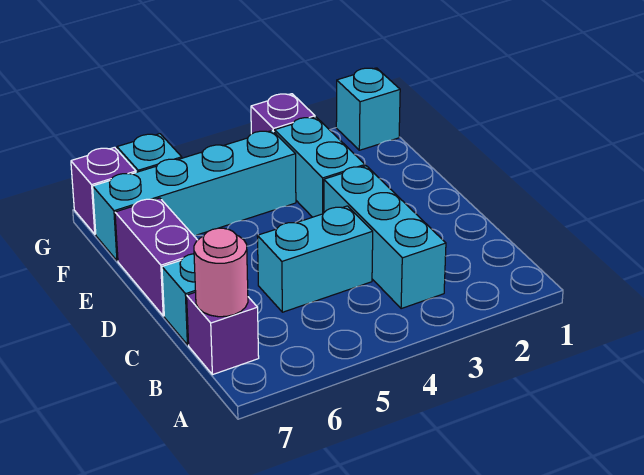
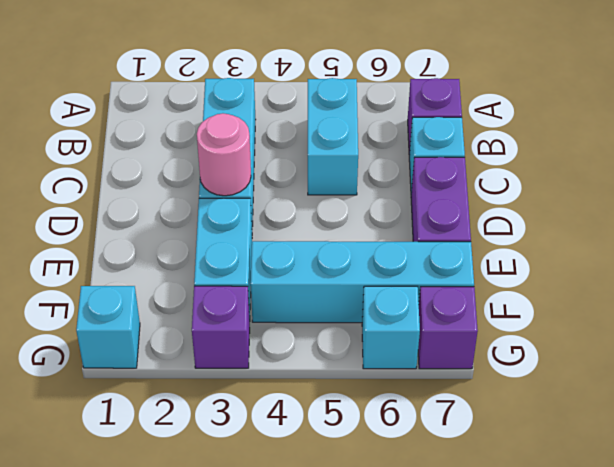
pink 1x1 round brick [194,228,248,317] -> pink 1x1 round brick moved to [197,113,251,196]
cyan 1x2 brick [257,206,373,312] -> cyan 1x2 brick turned to [308,78,358,195]

